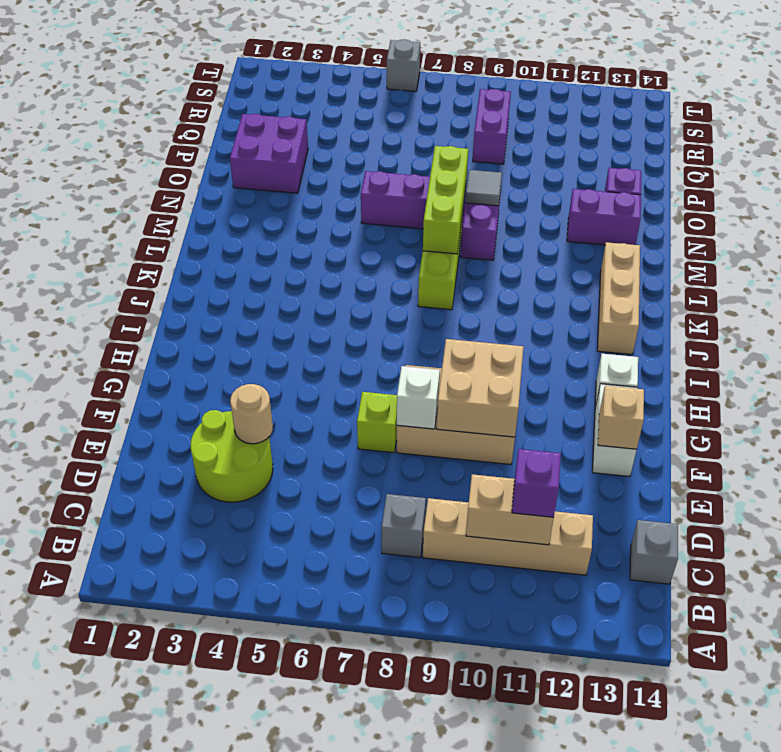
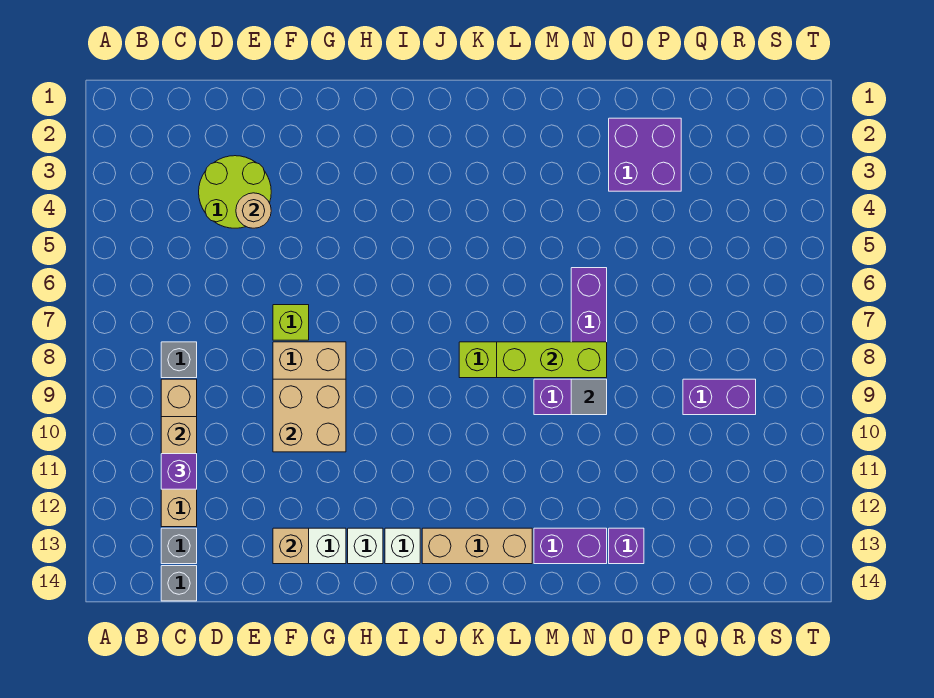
white 1x1 brick [397,366,440,429] -> white 1x1 brick moved to [385,528,420,564]
purple 1x2 brick [567,189,641,245] -> purple 1x2 brick turned to [534,528,607,564]
grey 1x1 brick [387,39,420,91] -> grey 1x1 brick moved to [161,528,197,564]

